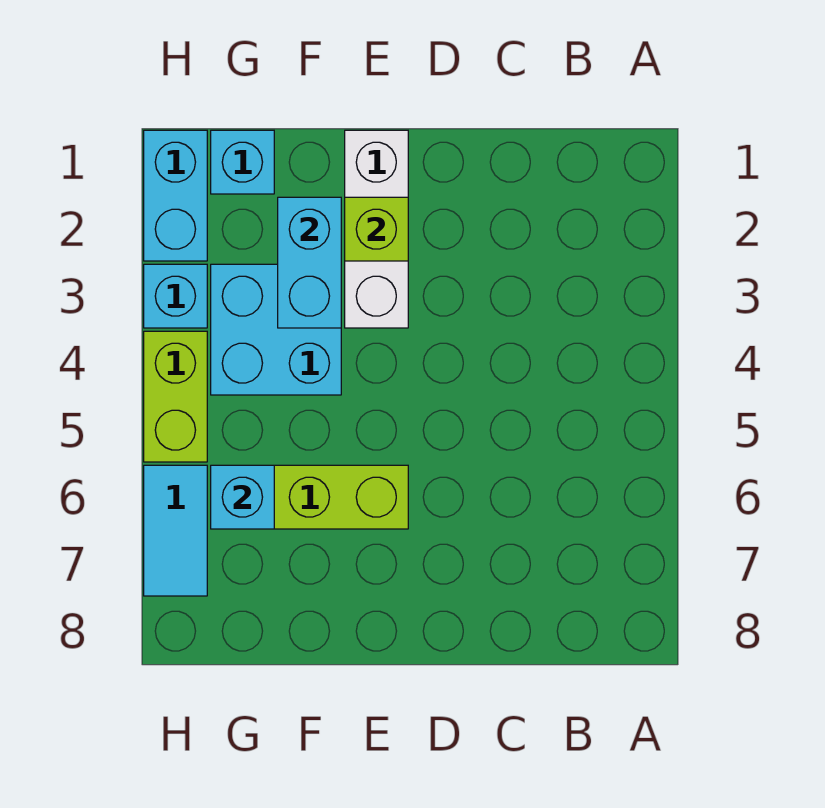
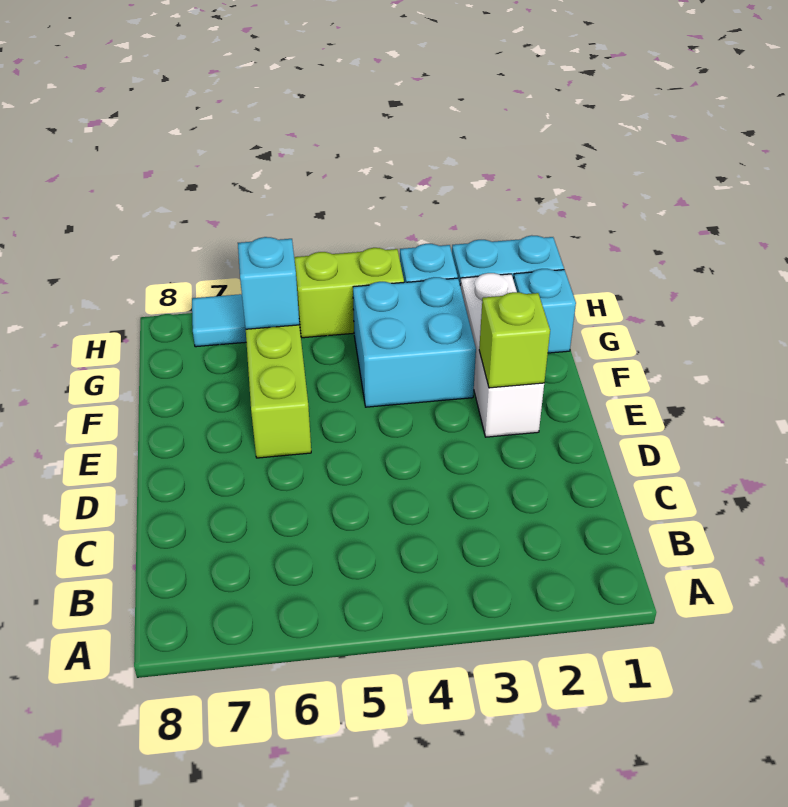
white 1x3 brick [345,130,408,328] -> white 1x3 brick turned to [460,273,544,437]
cyan 1x2 brick [278,197,341,328] -> none

